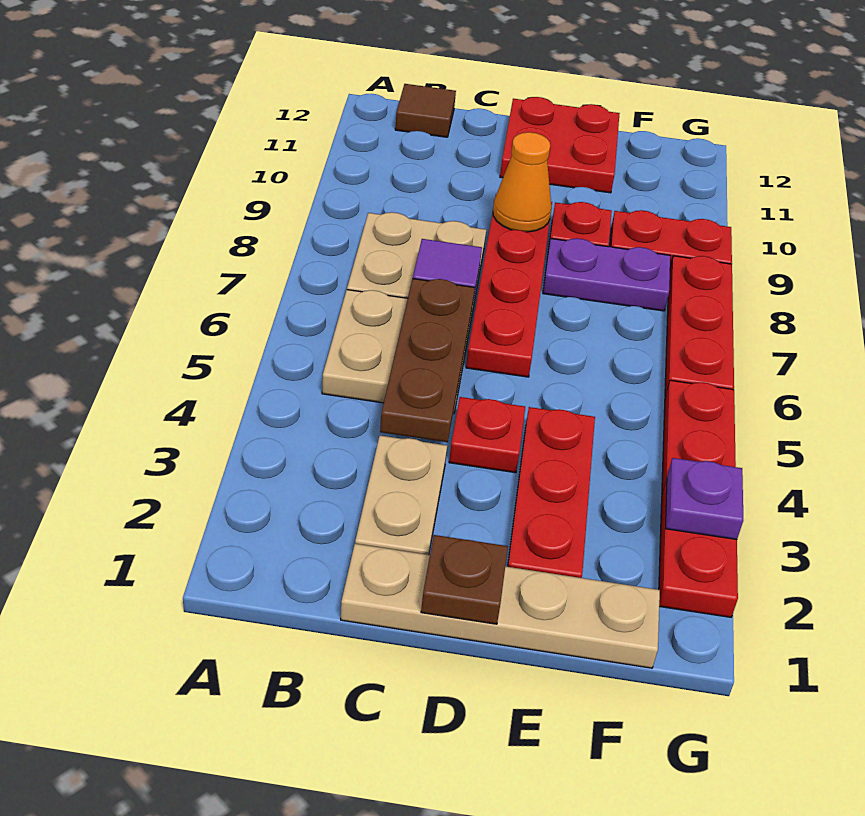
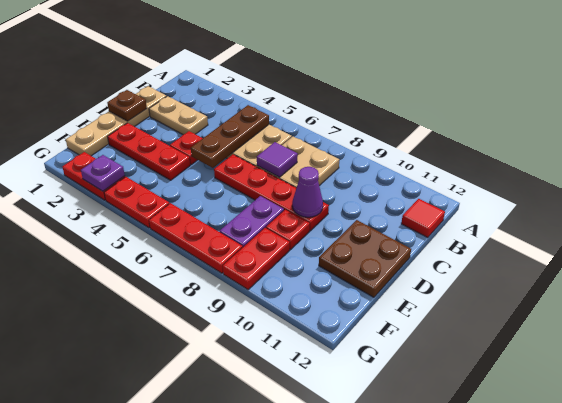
brown 1x1 tile [395,84,456,137] -> red 1x1 tile [401,199,445,238]
brown 1x3 plate [380,279,475,442] -> brown 1x3 plate turned to [191,105,269,168]
orange 1x1 cone [493,132,552,232] -> purple 1x1 cone [292,167,323,217]
red 2x2 plate [500,97,620,193] -> brown 2x2 plate [319,220,411,297]

